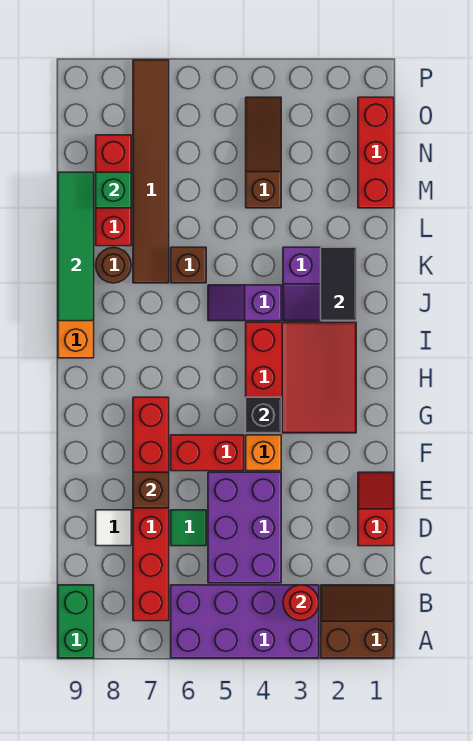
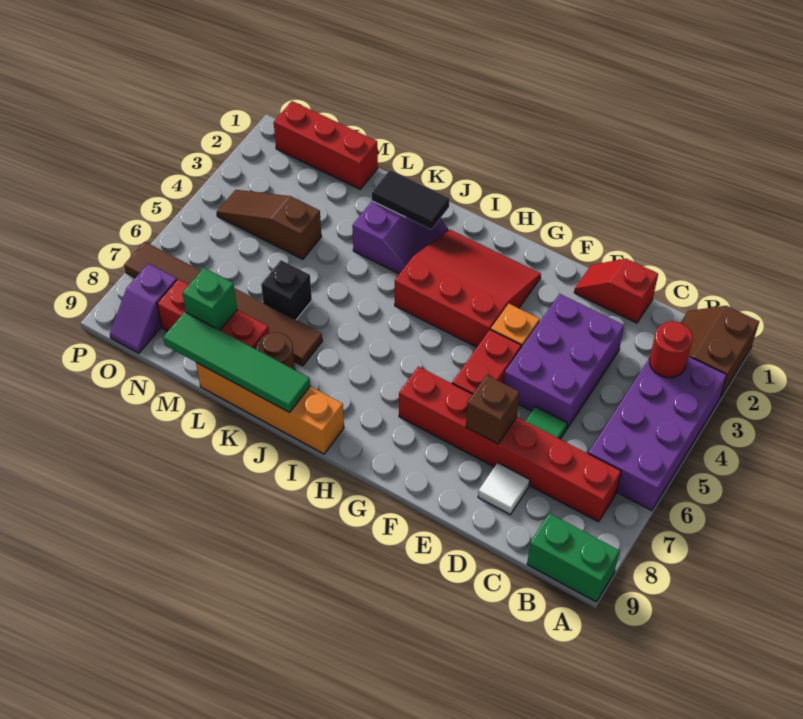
purple 2x3 brick [208,472,281,583] -> purple 2x3 brick turned to [504,294,624,428]
black 1x1 brick [246,397,281,433] -> black 1x1 brick moved to [261,260,312,320]
purple 1x2 slope [208,285,281,321] -> purple 1x2 slope moved to [110,264,177,353]
brown 1x1 brick [171,247,206,283] -> none

